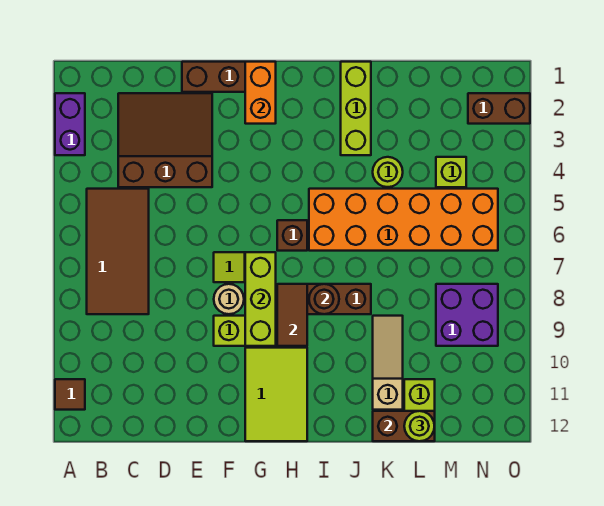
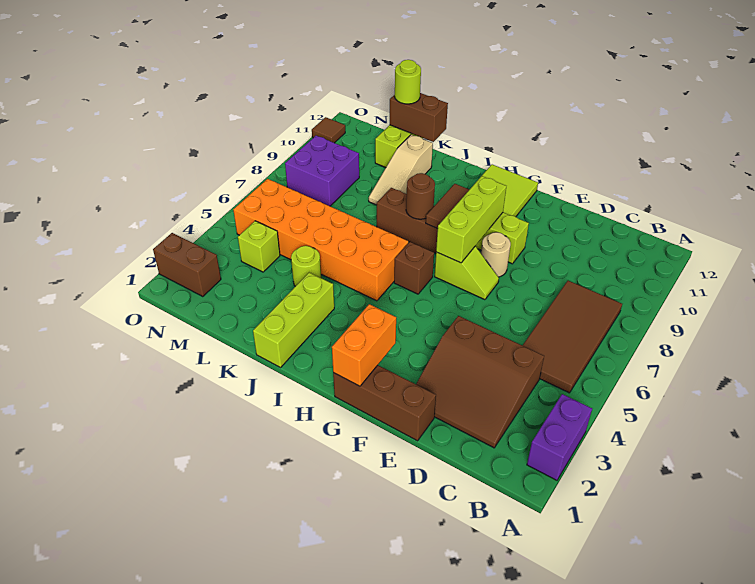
brown 1x1 tile [55,379,85,410] -> brown 1x1 tile moved to [312,117,345,143]

